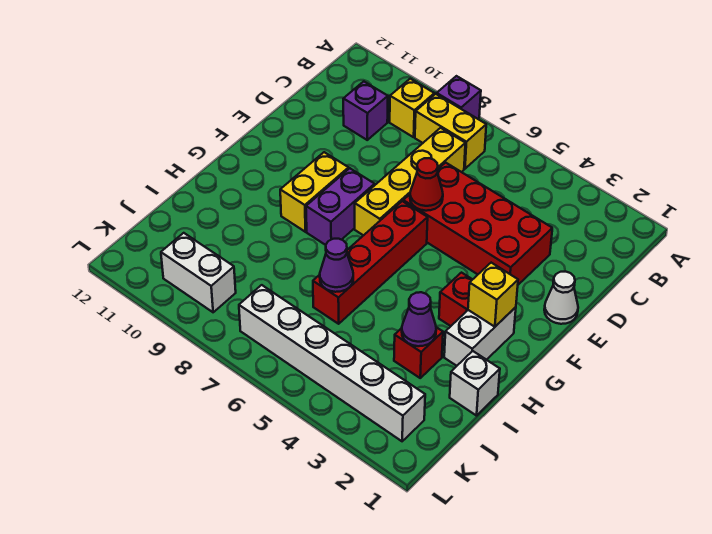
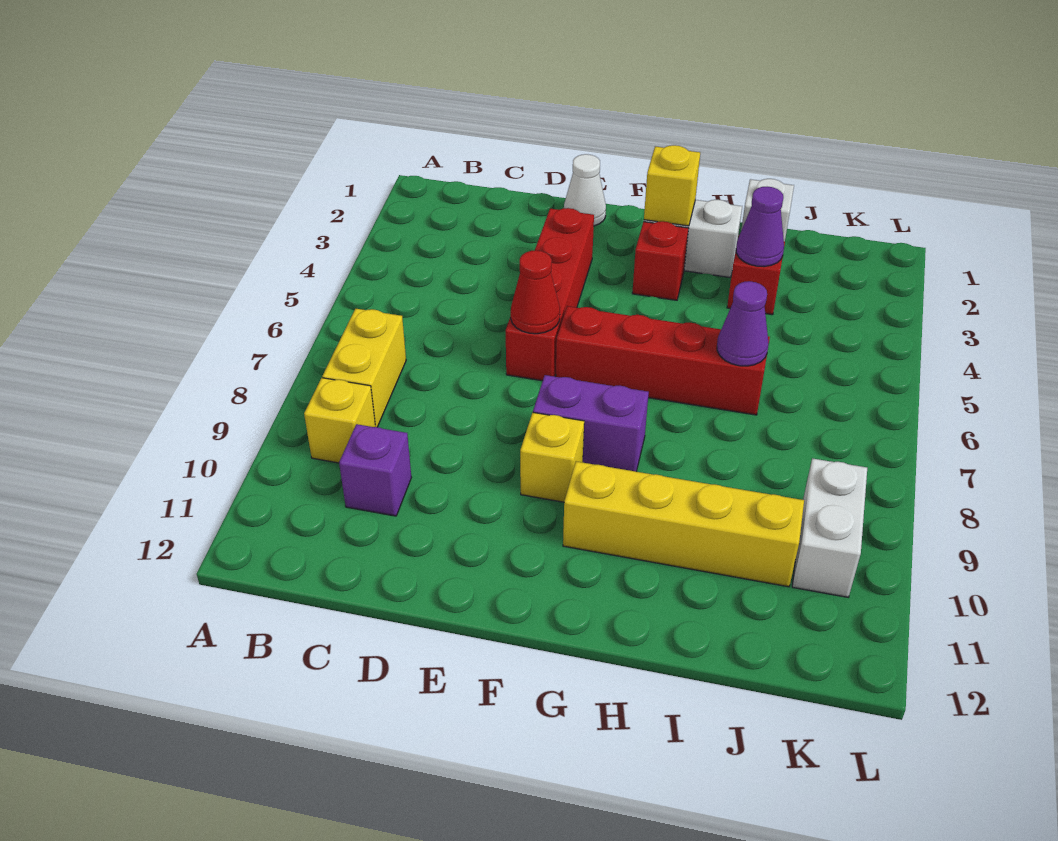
purple 1x1 brick [437,76,481,119] -> none
yellow 1x4 brick [355,128,465,236] -> yellow 1x4 brick moved to [563,462,804,587]
red 2x4 brick [403,163,552,285] -> red 1x4 brick [506,208,594,381]
yellow 1x2 brick [280,152,349,232] -> yellow 1x1 brick [520,413,584,502]
white 1x6 brick [239,285,425,441] -> none

